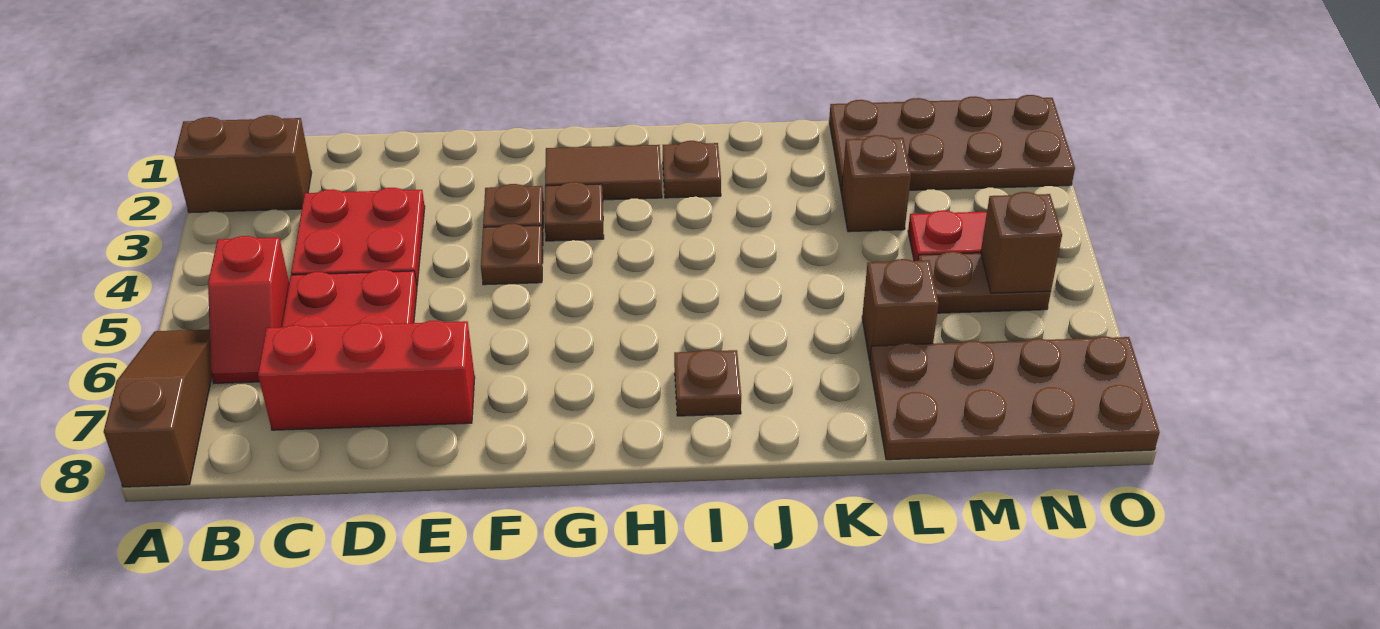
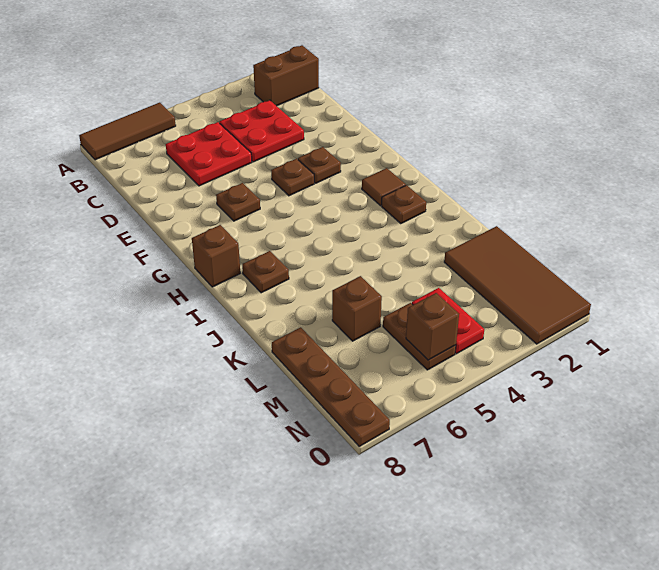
brown 1x2 brick [174,115,312,213] -> brown 1x2 brick turned to [253,45,319,106]
brown 1x3 slope [104,329,212,487] -> brown 1x3 tile [79,103,176,160]
red 1x2 slope [208,236,289,383] -> none
red 1x3 brick [258,321,475,430] -> none
brown 1x2 tile [545,145,662,200] -> brown 1x1 tile [362,168,406,206]
brown 1x1 plate [544,182,604,241] -> brown 1x1 plate moved to [216,183,260,221]
brown 2x4 plate [829,95,1075,193] -> brown 2x4 tile [444,226,591,344]
brown 1x1 brick [841,135,911,232] -> brown 1x1 brick moved to [192,225,240,287]
brown 2x4 plate [870,336,1160,460] -> brown 1x4 plate [272,327,390,446]

